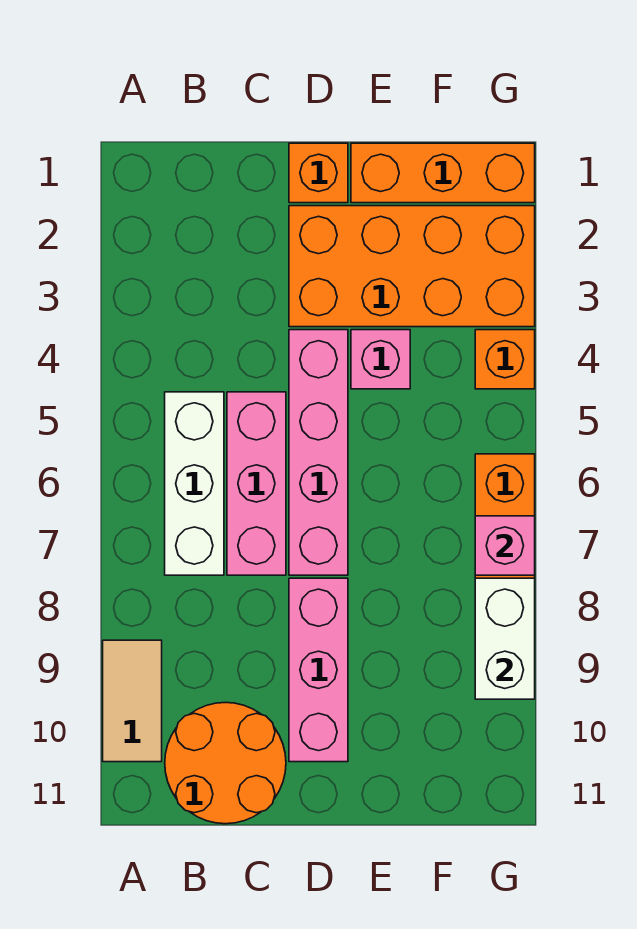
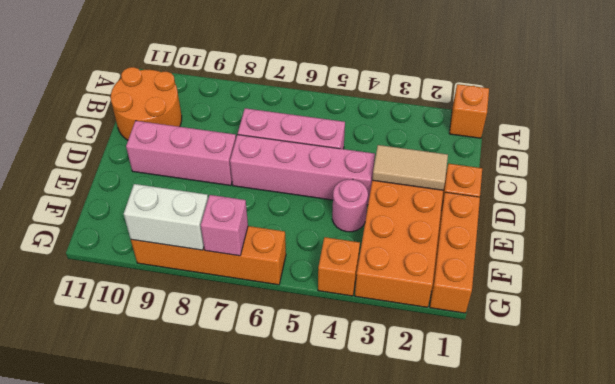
none -> orange 1x1 brick [449,84,489,138]
tan 1x2 tile [103,640,162,762] -> tan 1x2 tile moved to [372,145,448,190]
white 1x3 brick [165,392,224,575] -> none
pink 1x1 brick [351,330,410,389] -> pink 1x1 round brick [332,179,368,232]

